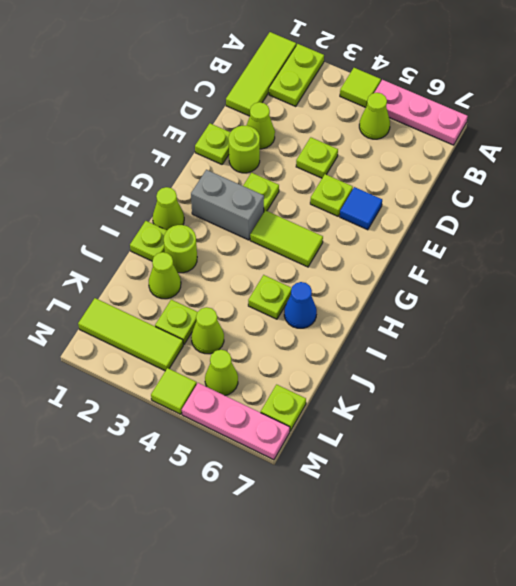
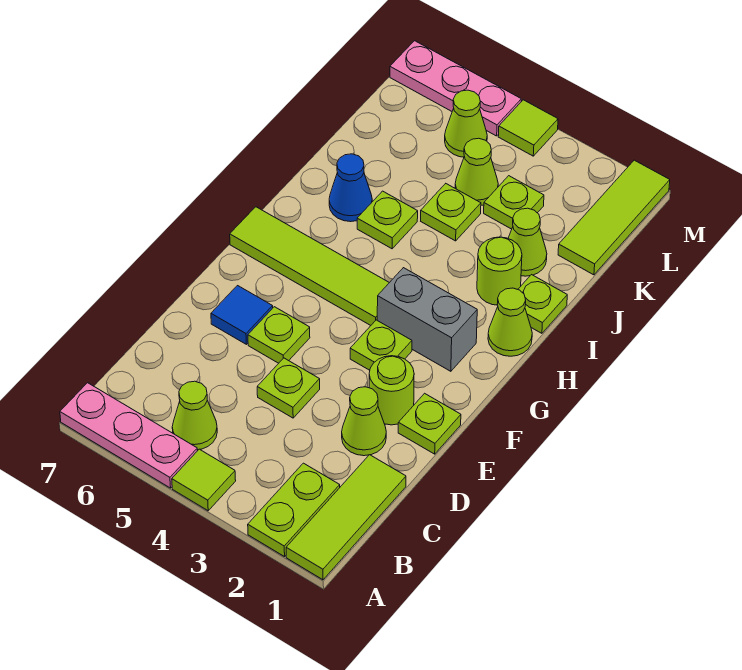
lime 1x2 tile [250,210,323,267] -> lime 1x4 tile [230,207,389,325]
lime 1x3 tile [78,298,183,371] -> lime 1x3 tile turned to [558,160,670,275]
lime 1x1 plate [261,385,306,431] -> lime 1x1 plate moved to [421,184,481,241]

